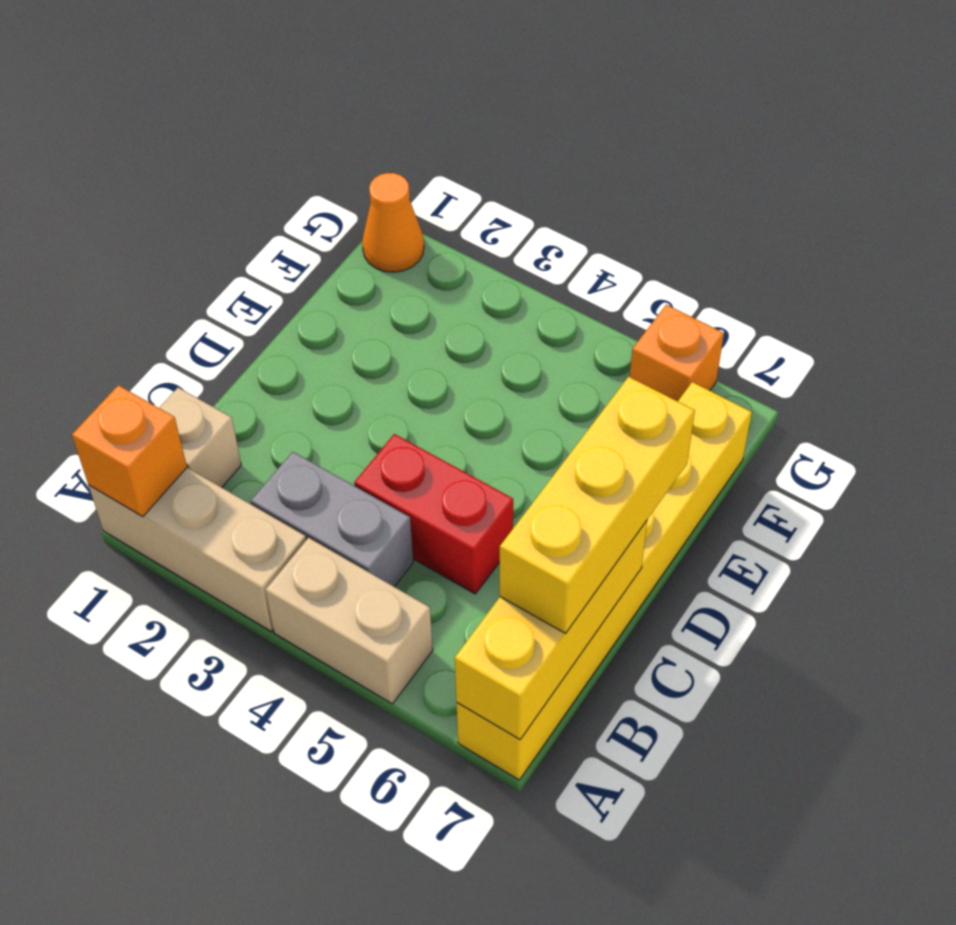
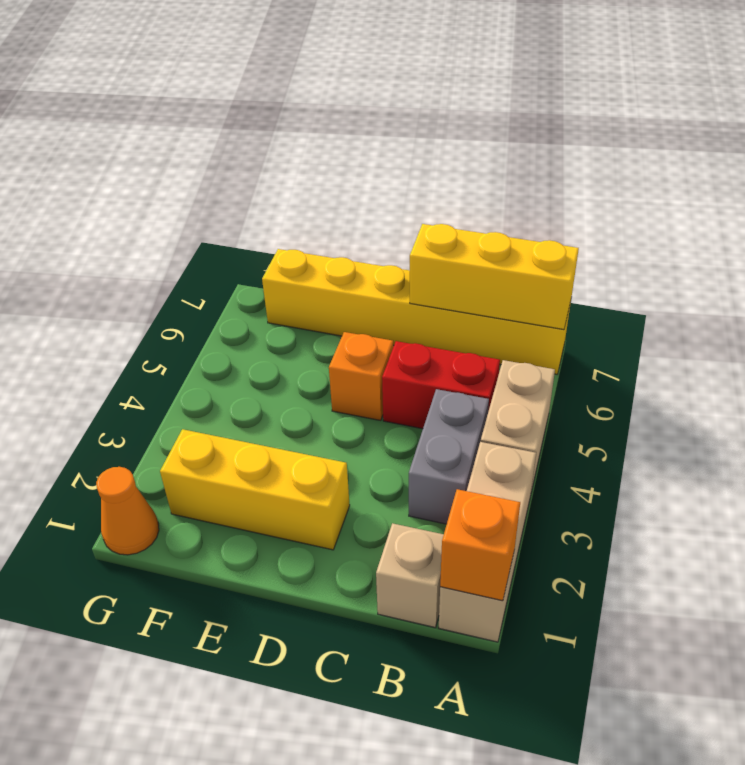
yellow 1x3 brick [500,377,695,633] -> yellow 1x3 brick moved to [160,429,350,550]
red 1x2 brick [354,434,513,594] -> red 1x2 brick turned to [382,341,500,429]
orange 1x1 brick [630,305,724,401] -> orange 1x1 brick moved to [329,332,393,420]

